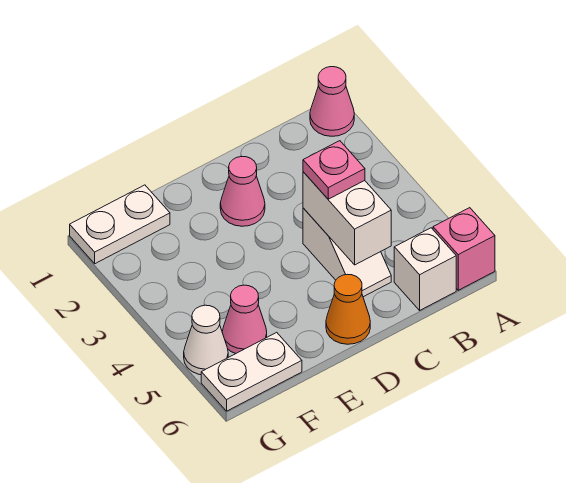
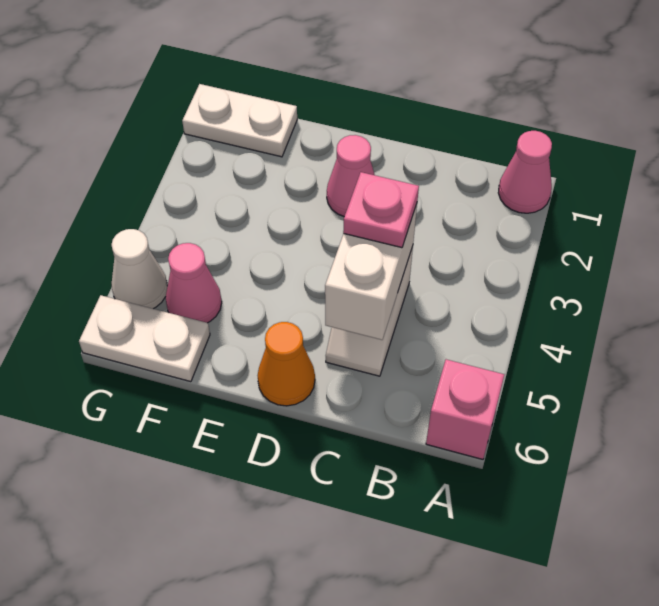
white 1x1 brick [394,228,456,310] -> none

